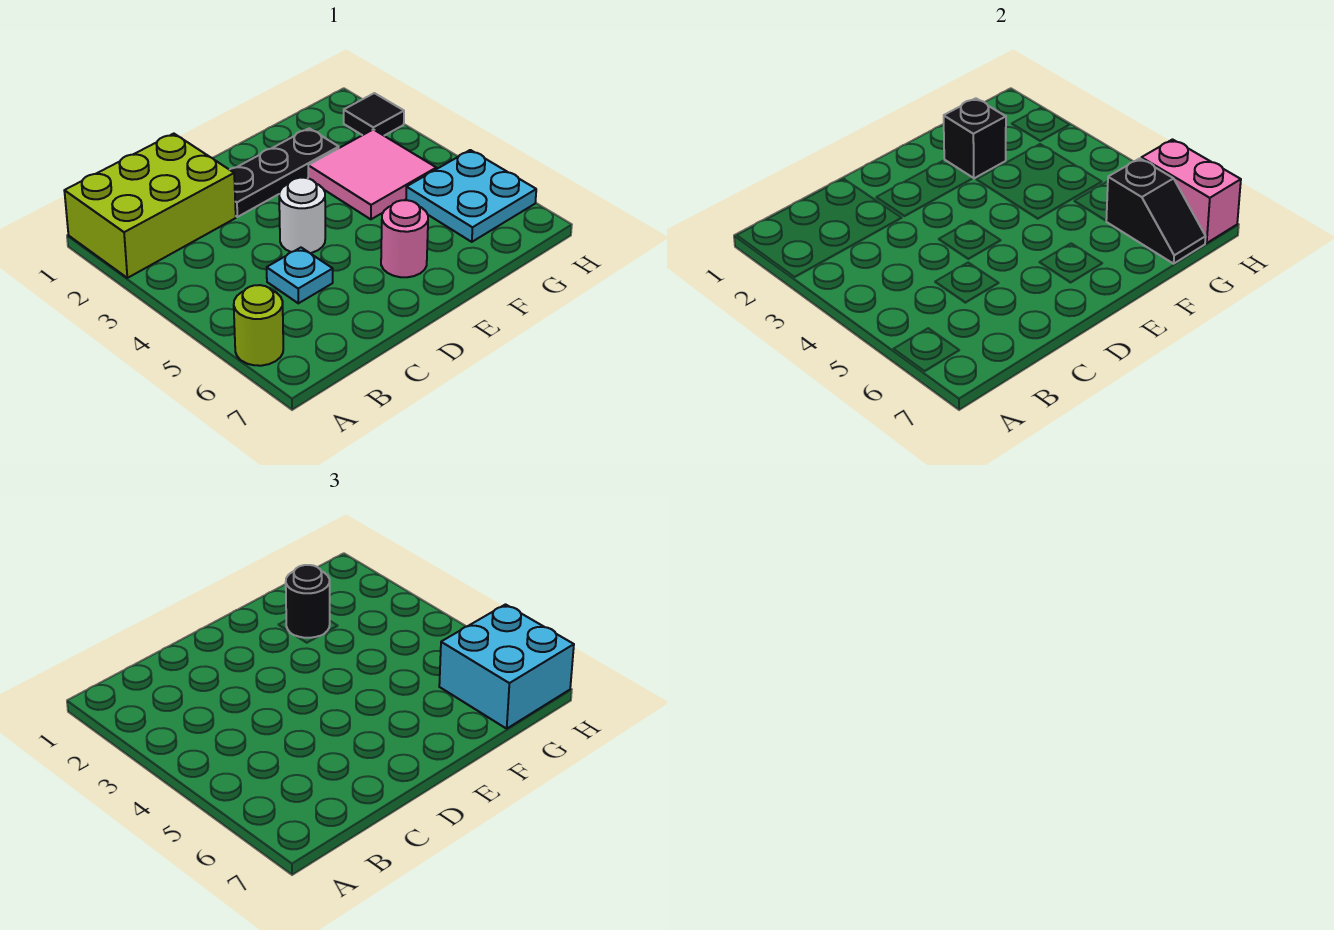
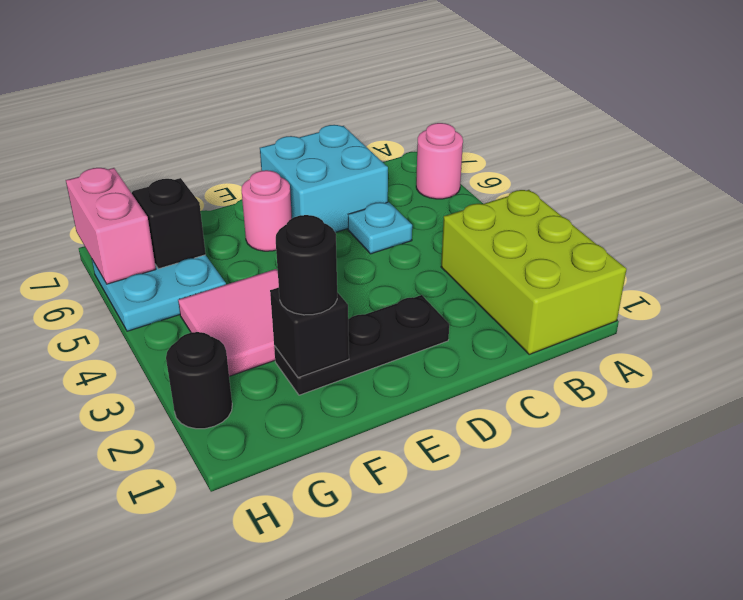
lime 2x3 brick [64,134,236,278] -> lime 2x3 brick turned to [441,190,627,354]
lime 1x1 round brick [234,285,283,366] -> pink 1x1 round brick [416,123,463,199]
white 1x1 round brick [279,178,325,253] -> none
cyan 2x2 brick [439,605,574,729] -> cyan 2x2 brick moved to [260,125,388,232]
black 1x1 tile [344,93,404,136] -> black 1x1 round brick [166,332,232,429]

